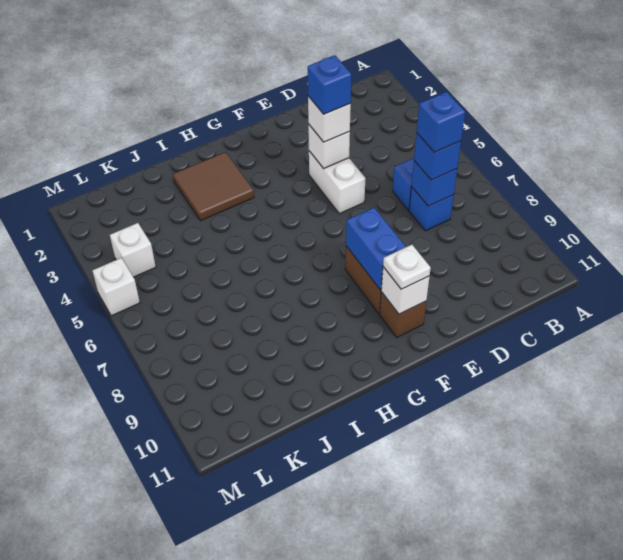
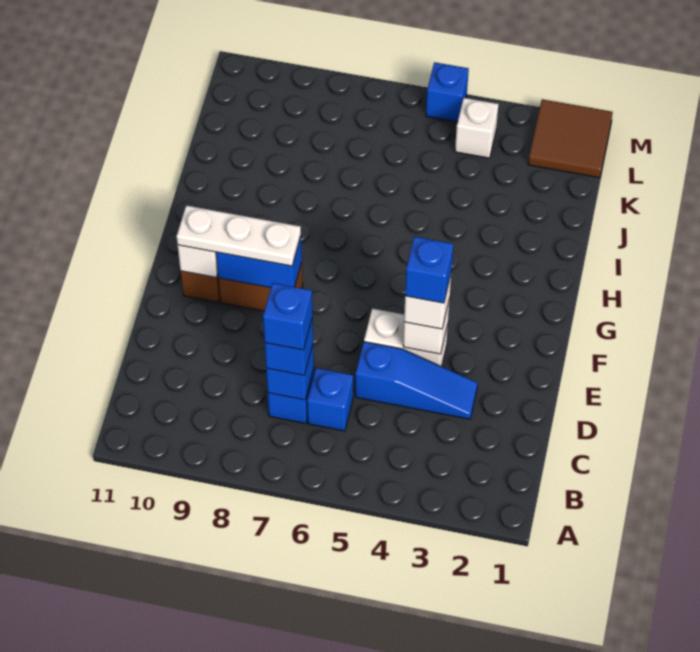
none -> blue 1x3 slope [355,342,478,419]
white 1x1 plate [383,245,431,289] -> white 1x3 plate [176,205,301,266]
brown 2x2 tile [173,152,254,221] -> brown 2x2 tile moved to [528,99,613,178]
white 1x1 brick [92,258,140,316] -> blue 1x1 brick [426,62,469,122]

